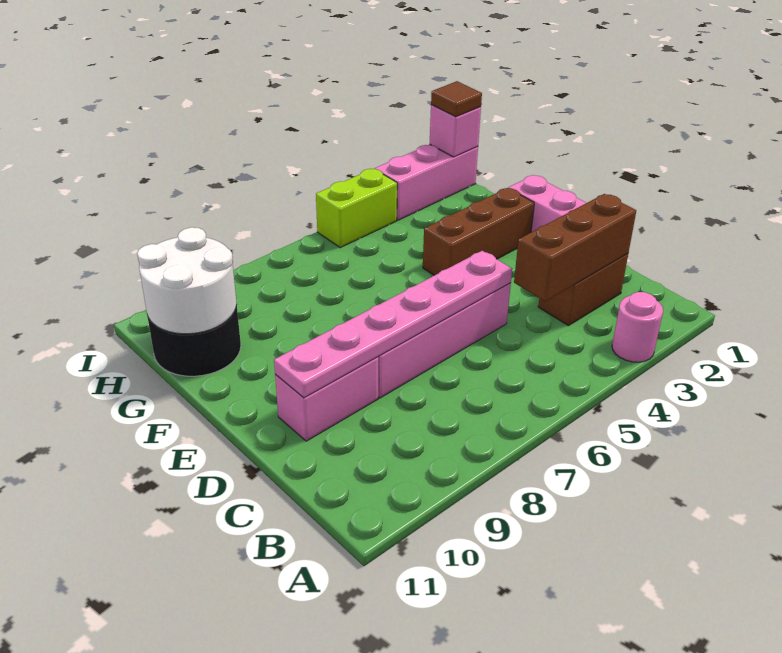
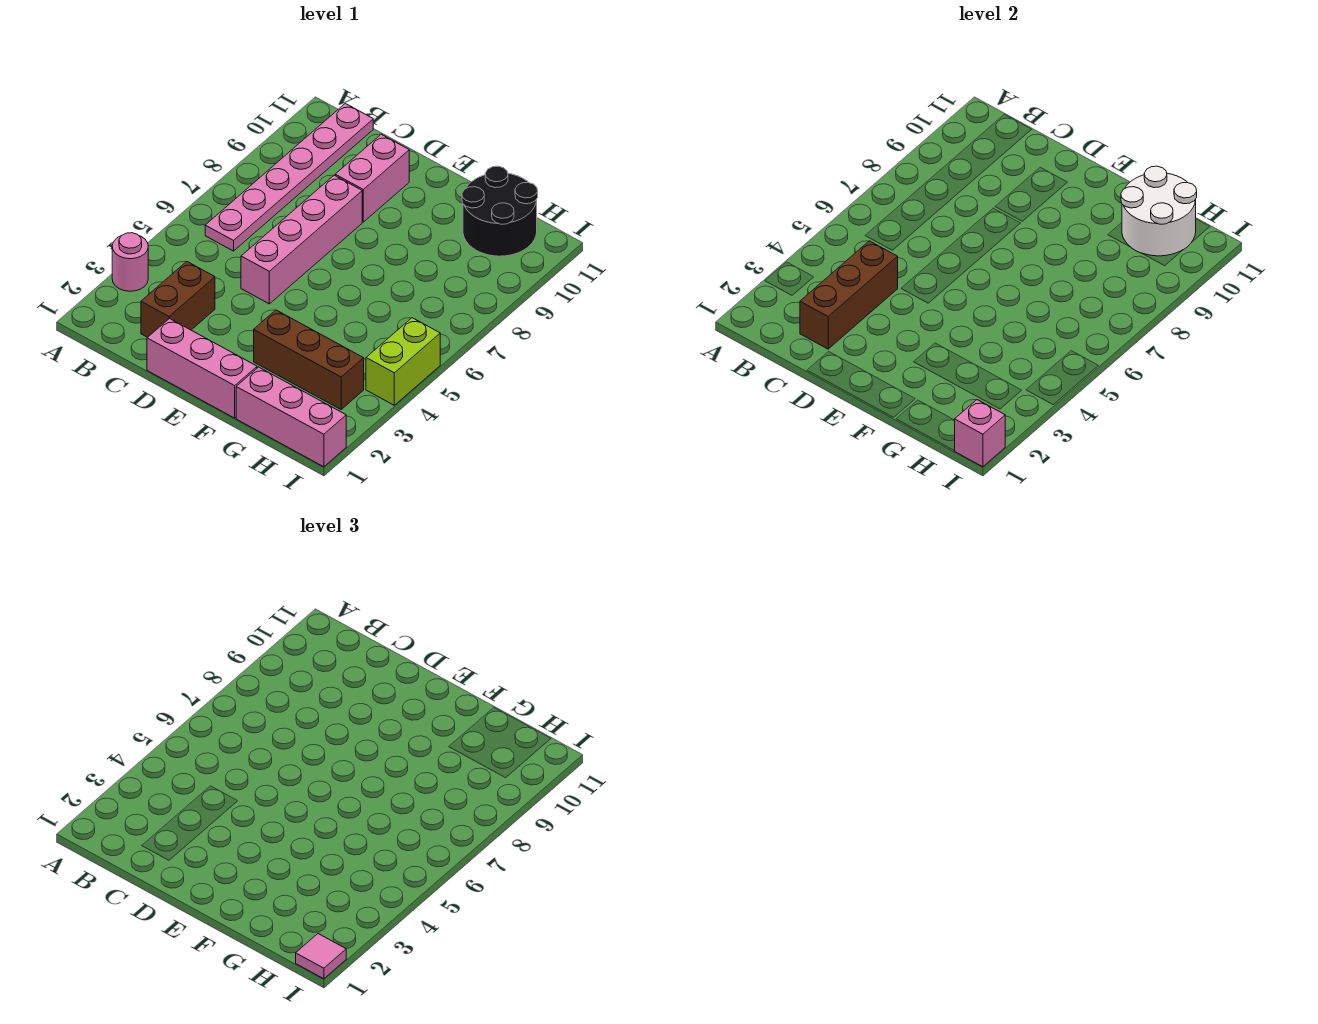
pink 1x6 plate [274,251,512,398] -> pink 1x6 plate moved to [205,103,373,251]
brown 1x3 brick [423,188,534,275] -> brown 1x3 brick turned to [254,310,364,409]
pink 1x3 brick [375,144,478,220] -> pink 1x3 brick turned to [236,367,346,467]
brown 1x1 tile [431,81,482,117] -> pink 1x1 tile [296,934,346,979]

